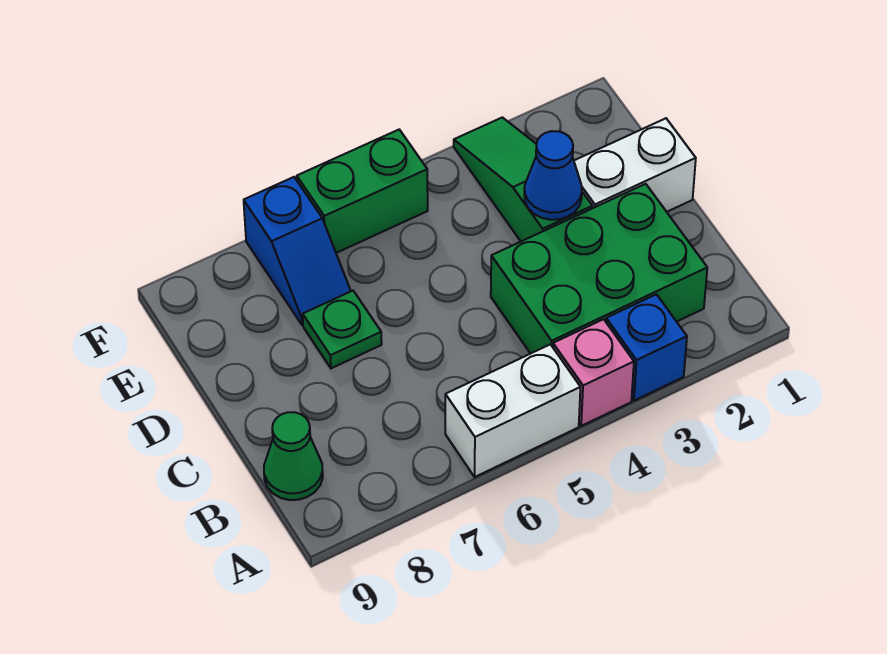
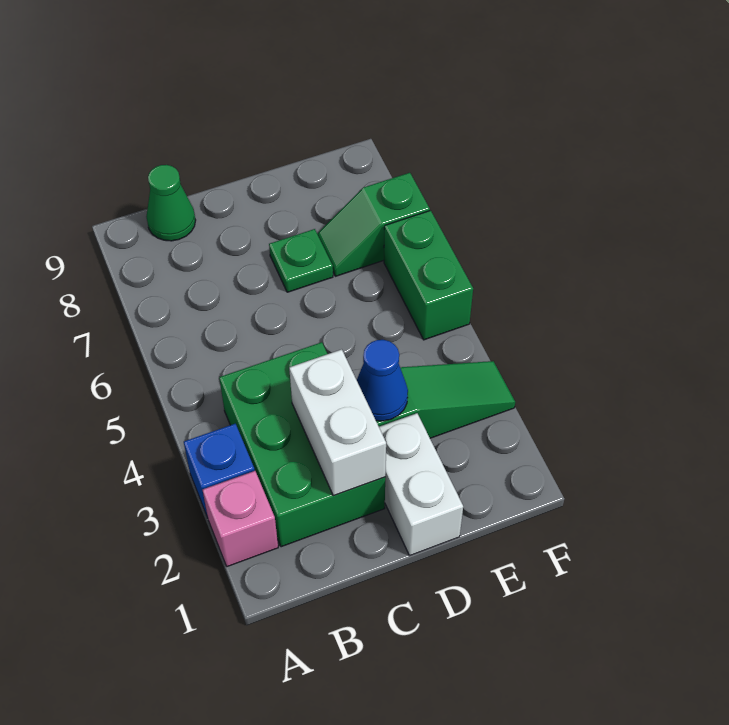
pink 1x1 brick [553,319,634,426] -> pink 1x1 brick moved to [203,471,278,567]
white 1x2 brick [445,344,580,477] -> white 1x2 brick moved to [289,349,386,496]
blue 1x2 slope [244,177,351,325] -> green 1x2 slope [317,173,430,276]

